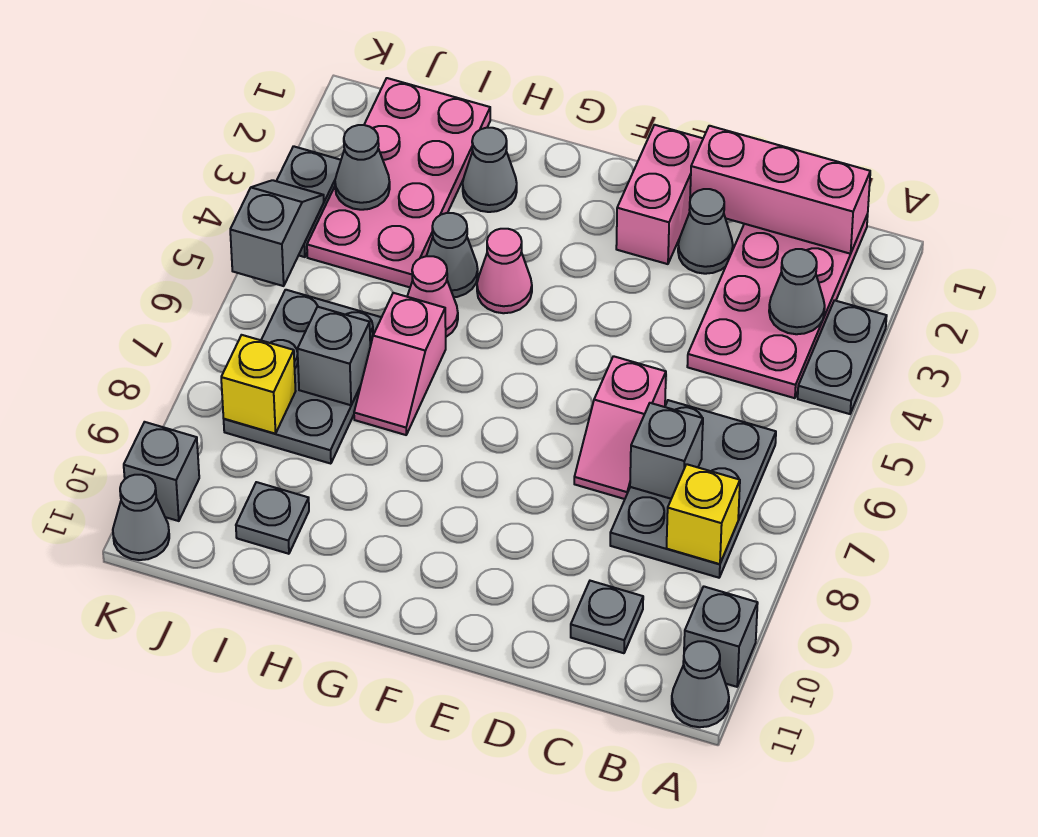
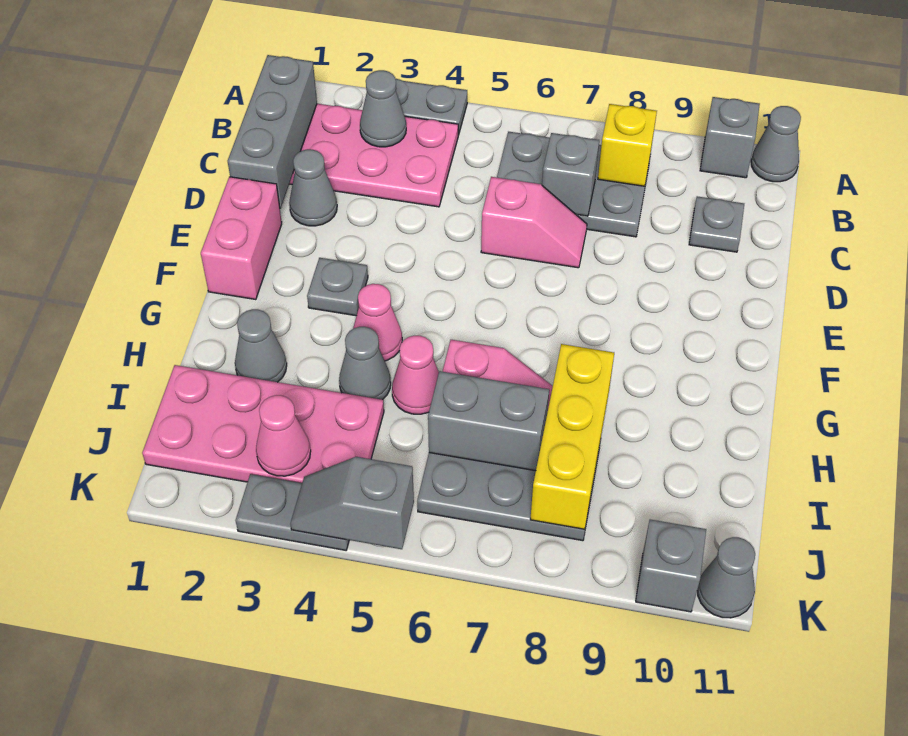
pink 1x3 brick [690,126,870,254] -> grey 1x3 brick [228,55,317,209]
pink 1x2 brick [616,125,703,264] -> pink 1x2 brick turned to [201,177,282,300]
grey 1x1 brick [297,307,370,405] -> grey 1x2 brick [428,371,549,471]
grey 1x1 plate [236,482,309,554] -> grey 1x1 plate moved to [307,258,368,316]
grey 1x1 cone [335,125,390,210] -> pink 1x1 cone [256,395,311,476]
yellow 1x1 brick [221,335,296,434] -> yellow 1x3 brick [530,344,614,529]

